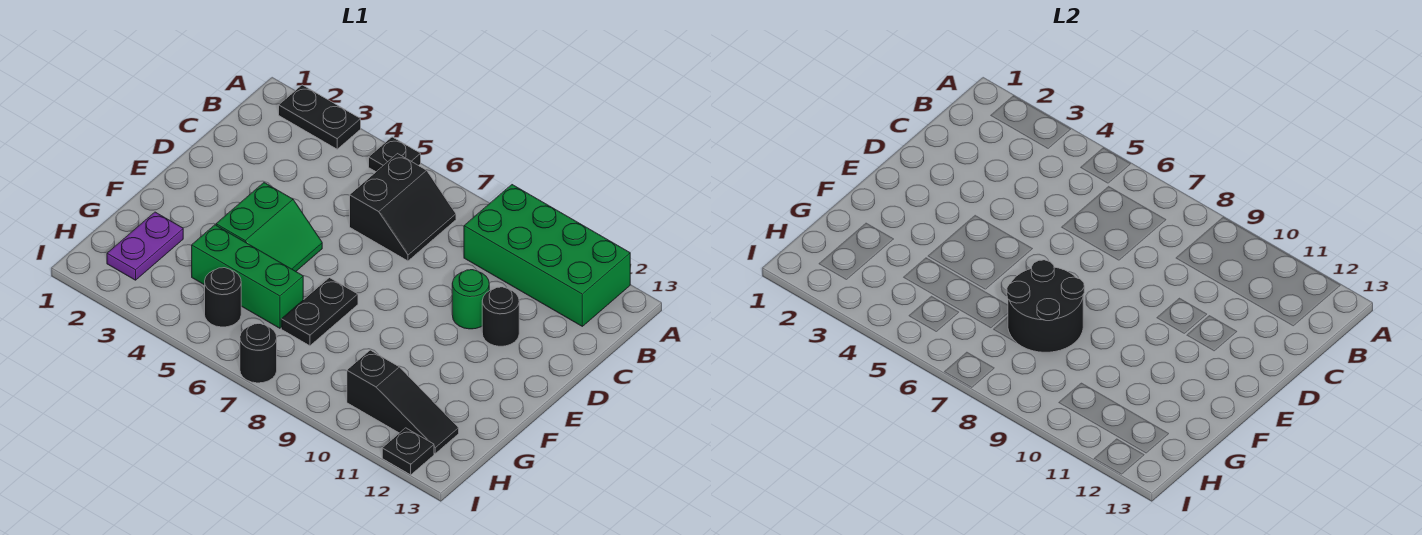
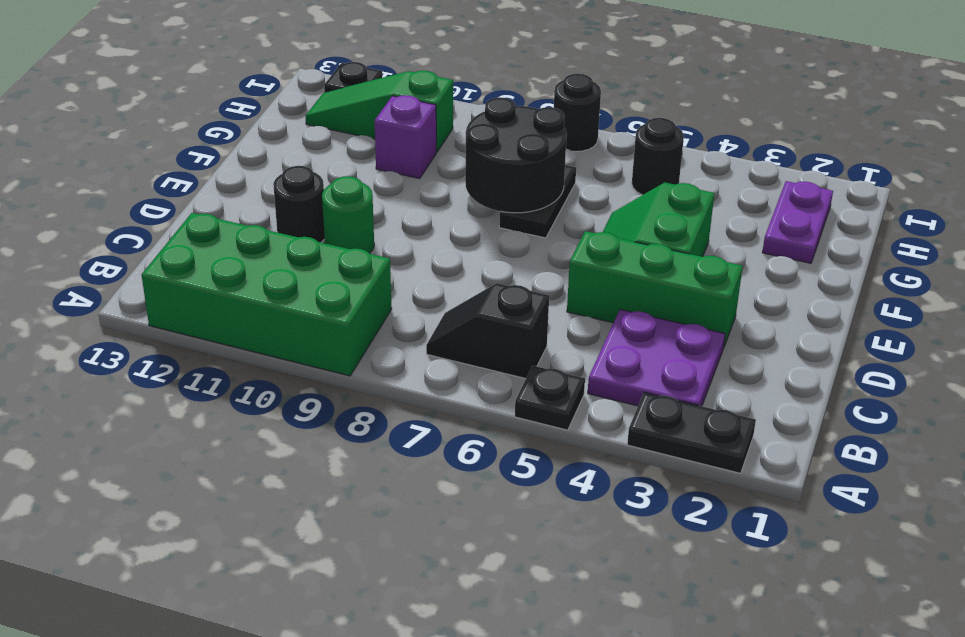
none -> purple 2x2 plate [588,309,725,406]
black 2x2 slope [350,154,456,261] -> black 1x2 slope [426,283,549,379]
green 1x3 brick [192,225,303,328] -> green 1x3 brick moved to [567,231,743,348]
none -> purple 1x1 brick [375,95,436,178]
black 1x3 slope [347,350,459,453] -> green 1x3 slope [306,71,453,152]

